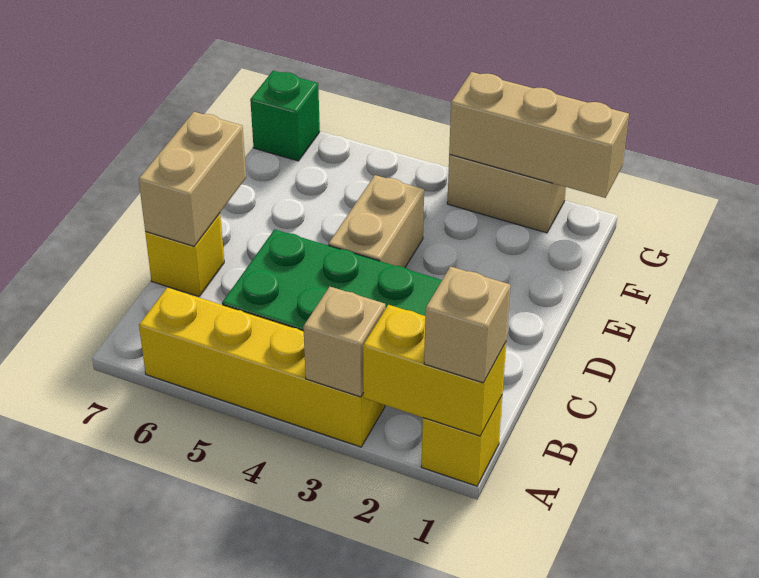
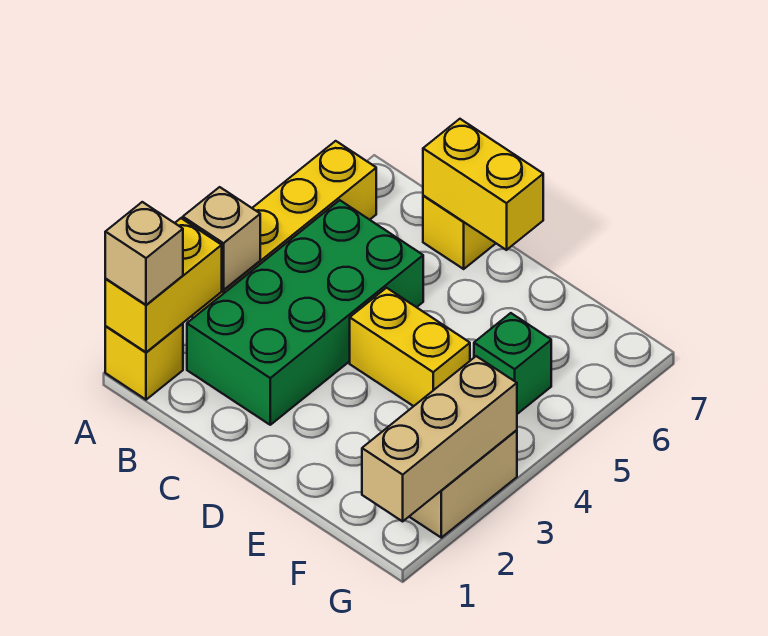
tan 1x2 brick [139,112,246,246] -> yellow 1x2 brick [423,119,543,250]
tan 1x2 brick [328,175,424,268] -> yellow 1x2 brick [350,288,470,406]
green 1x1 brick [250,71,320,161] -> green 1x1 brick moved to [474,313,551,414]

